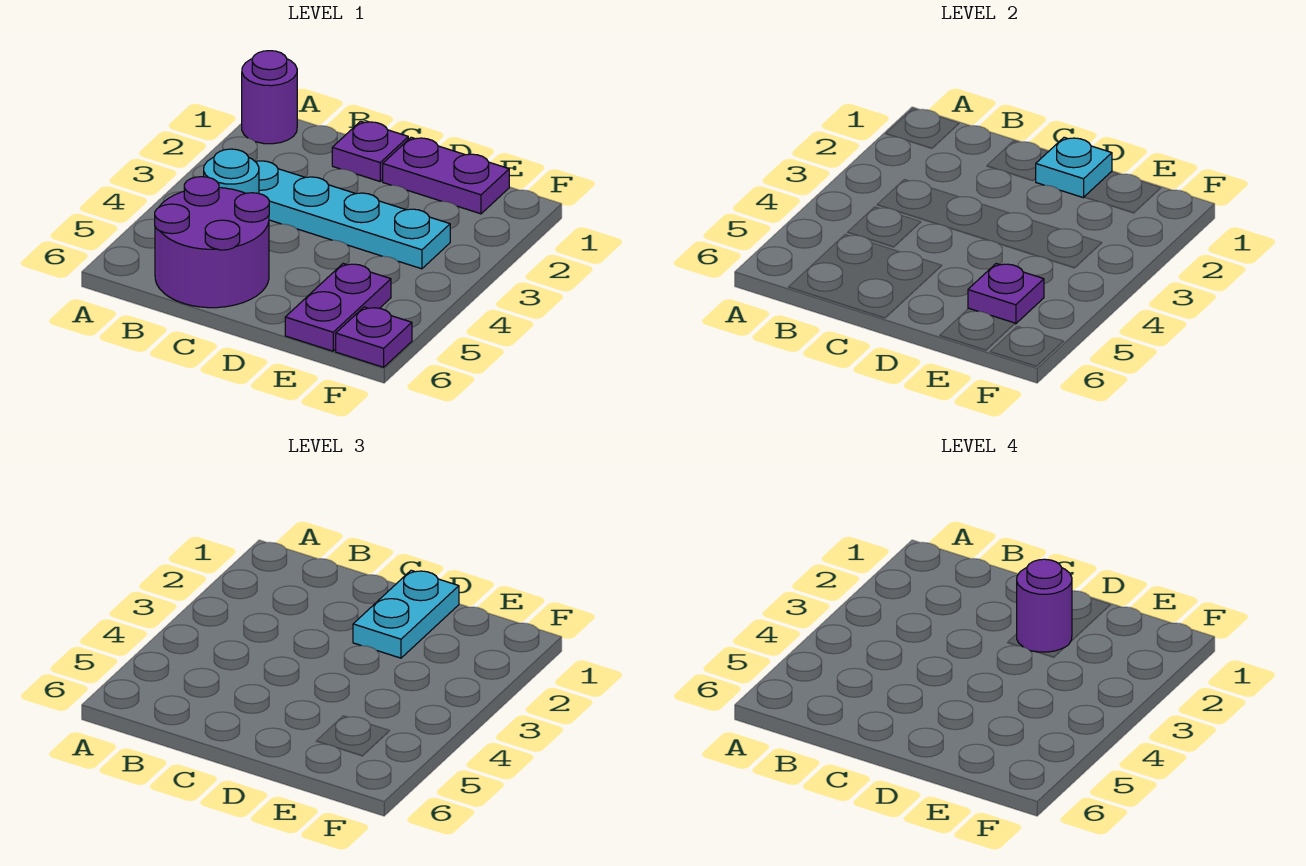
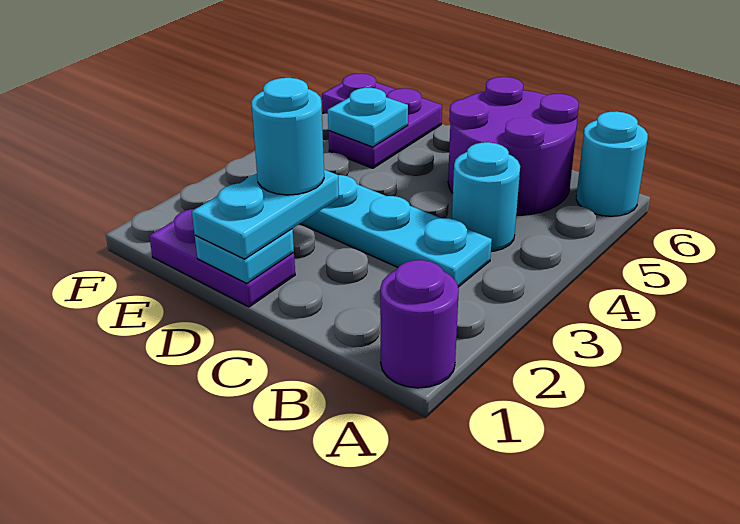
none -> cyan 1x1 round brick [576,111,648,216]
purple 1x1 plate [332,121,408,181] -> none
purple 1x1 round brick [1017,559,1072,652] -> cyan 1x1 round brick [251,78,324,195]
purple 1x1 plate [968,264,1044,324] -> cyan 1x1 plate [328,88,408,147]

